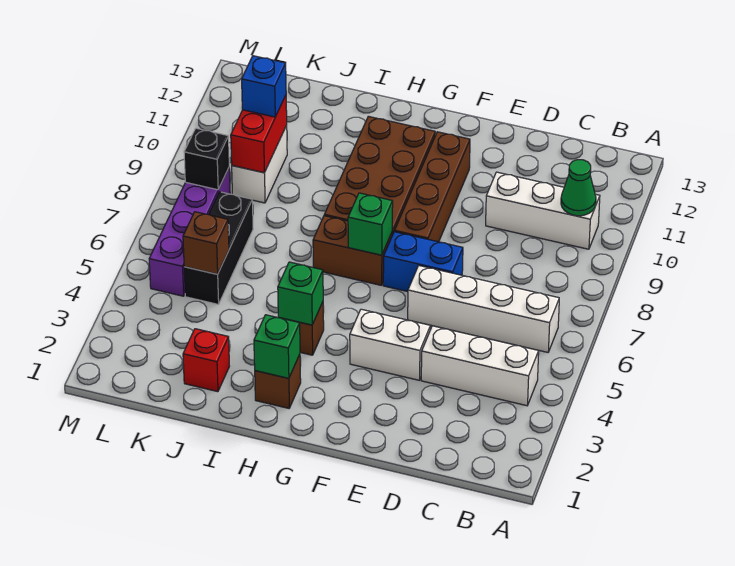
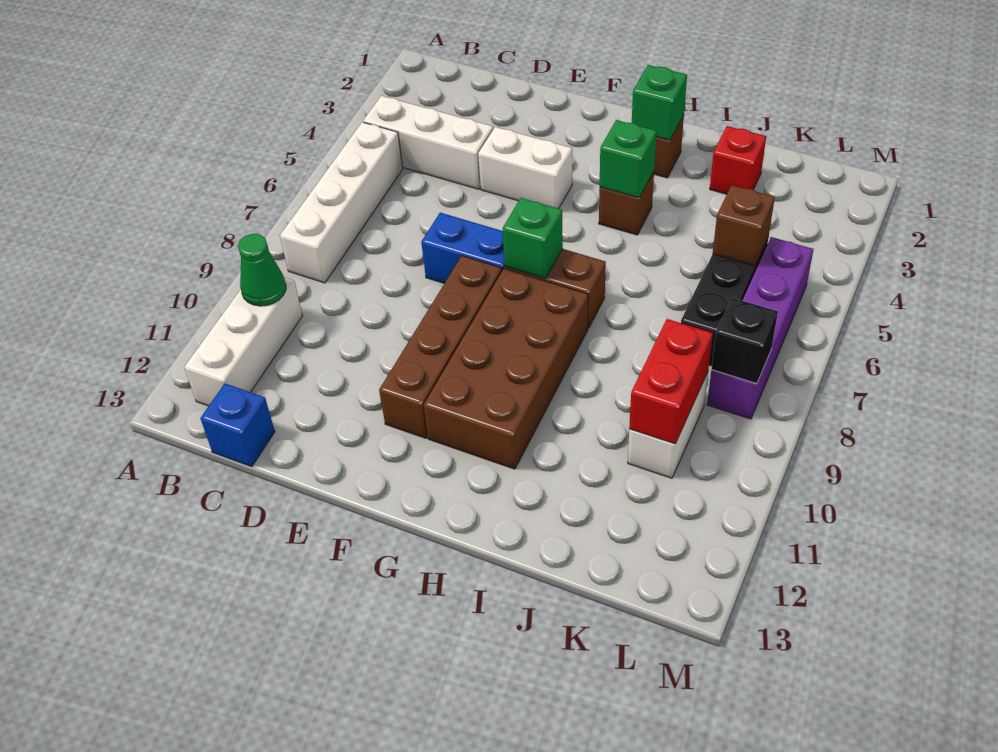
white 1x4 brick [408,266,559,352] -> white 1x4 brick turned to [280,122,403,283]
white 1x3 brick [486,172,600,249] -> white 1x3 brick turned to [184,277,302,406]
blue 1x1 brick [242,56,286,117] -> blue 1x1 brick moved to [200,384,275,467]

